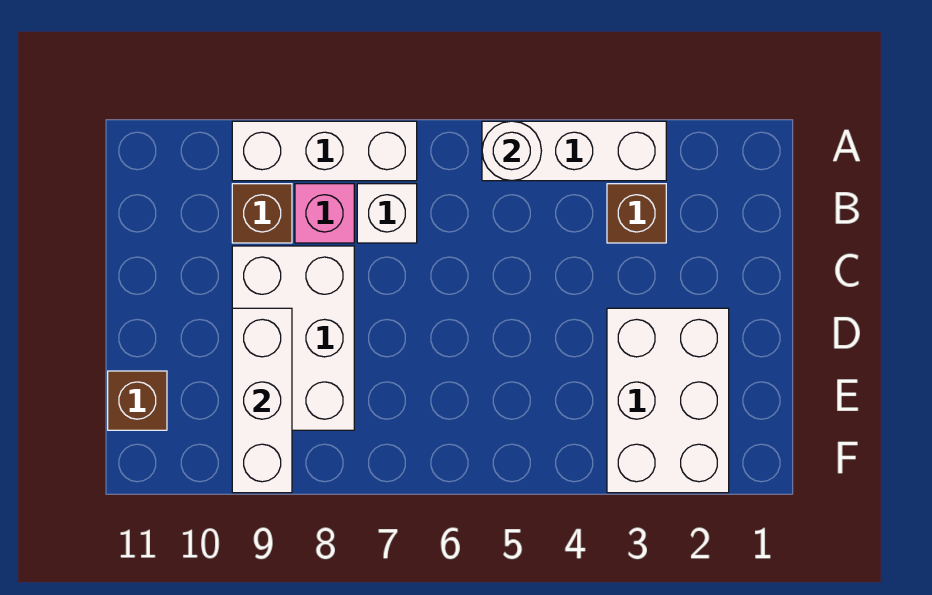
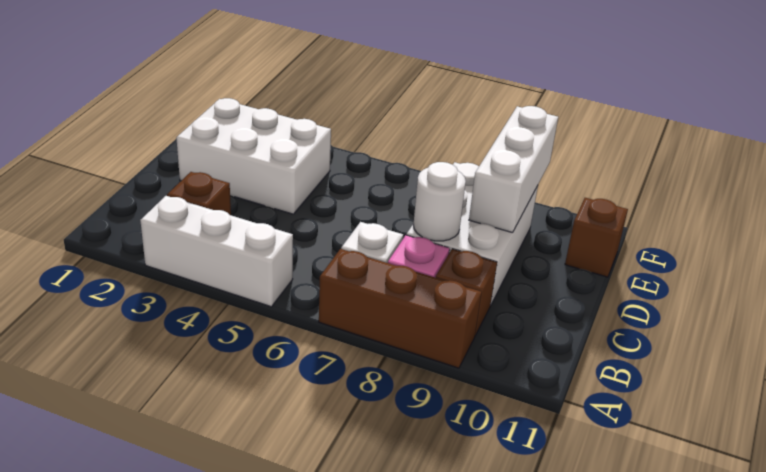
white 1x1 round brick [482,121,541,181] -> white 1x1 round brick moved to [413,162,466,241]
white 1x3 brick [232,121,417,181] -> brown 1x3 brick [319,249,482,368]
white 2x3 brick [607,308,729,493] -> white 2x3 brick turned to [176,98,331,214]

